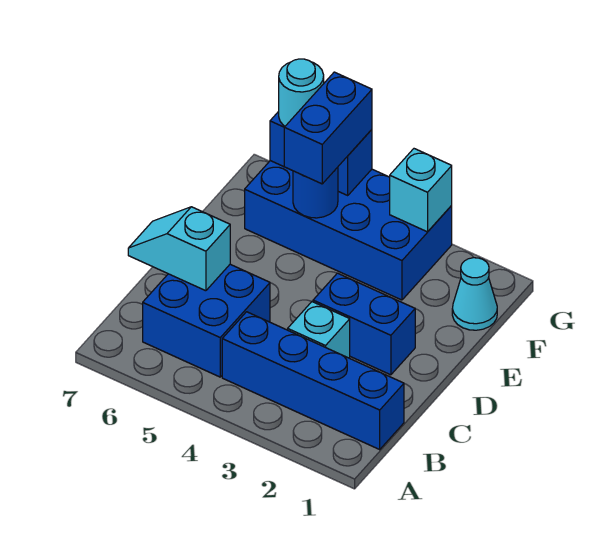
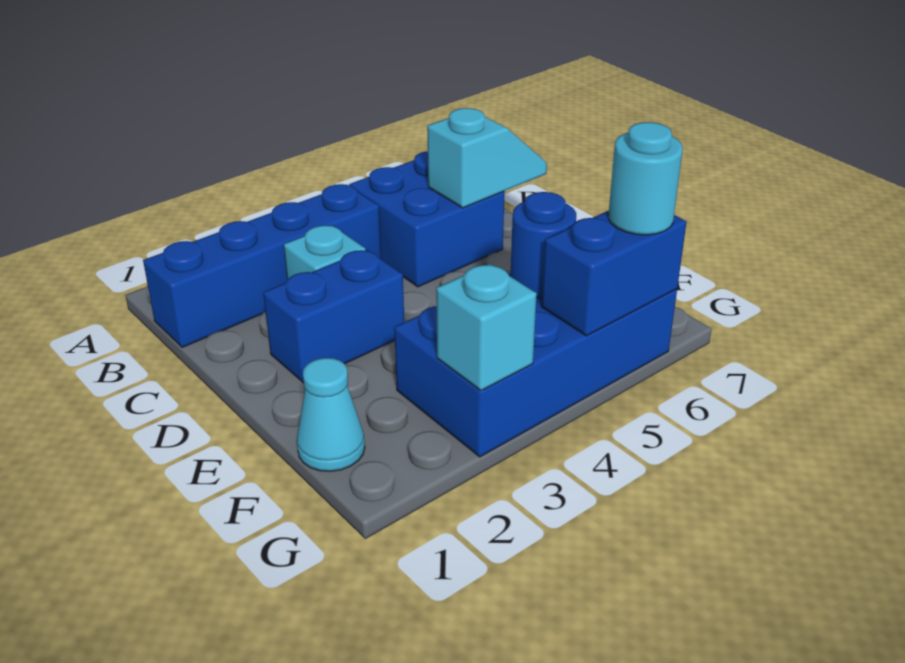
blue 1x2 brick [284,72,372,184] -> none

